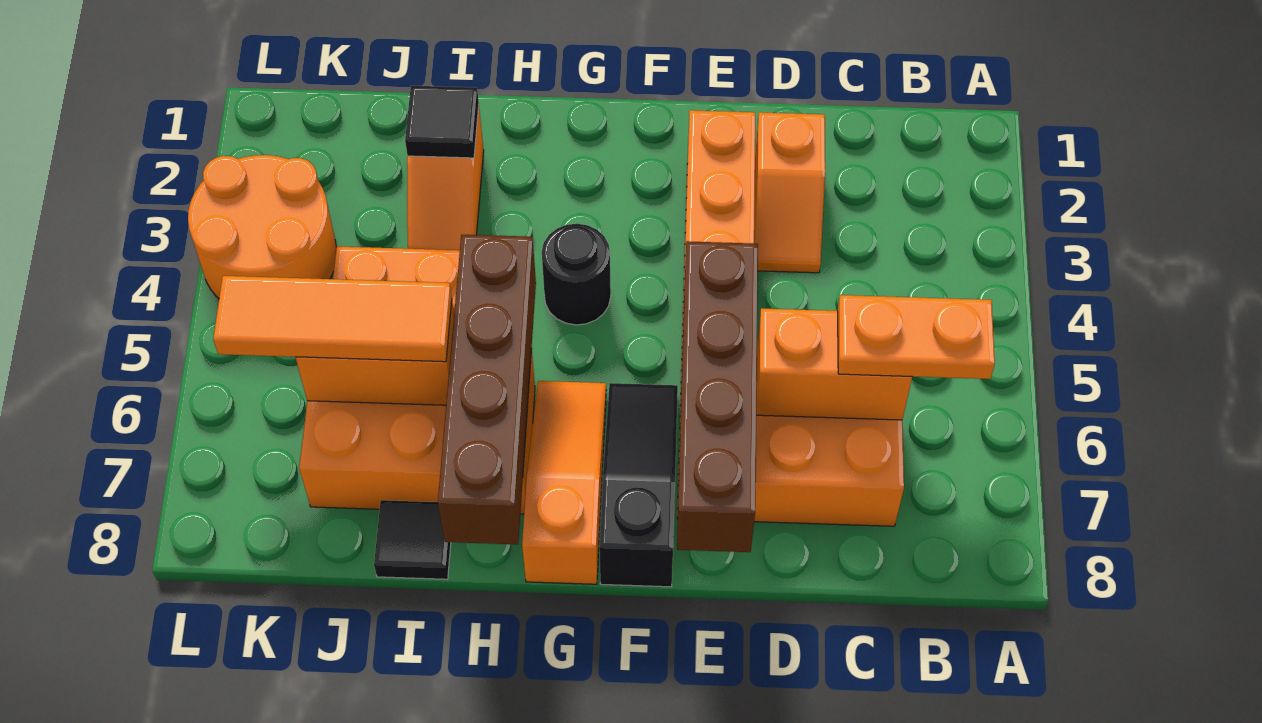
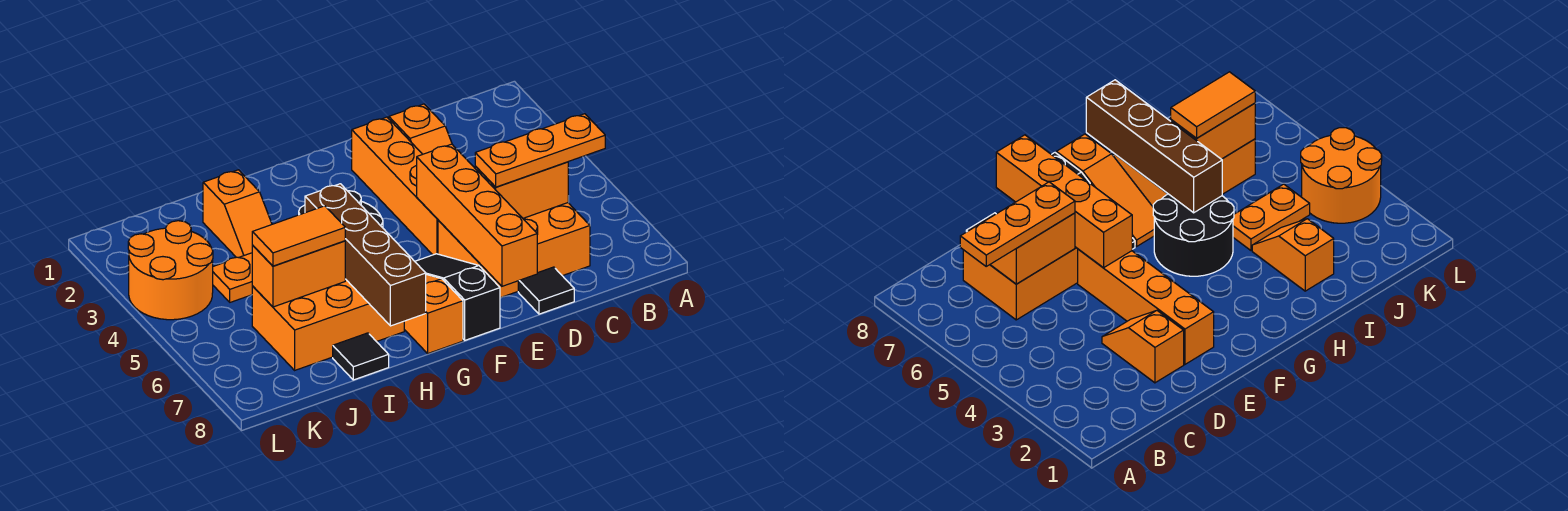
orange 1x2 plate [838,295,995,379] -> orange 1x3 plate [475,114,605,187]
brown 1x4 brick [677,241,758,552] -> orange 1x4 brick [417,144,537,286]
black 1x1 round brick [542,224,611,325] -> black 2x2 round brick [1153,194,1234,276]
black 1x1 tile [405,86,479,158] -> black 1x1 tile moved to [518,267,574,314]
orange 1x3 tile [213,276,452,362] -> orange 1x2 tile [252,206,345,266]

